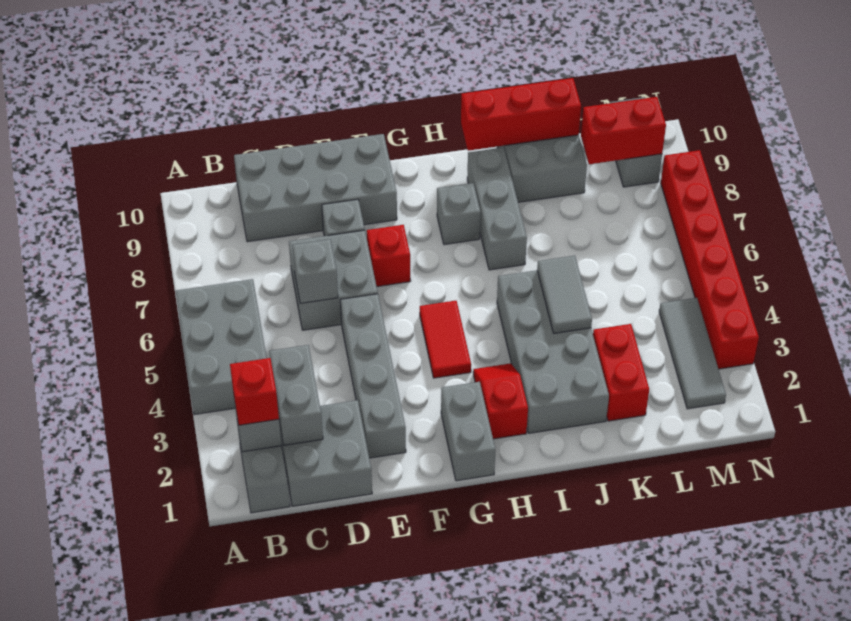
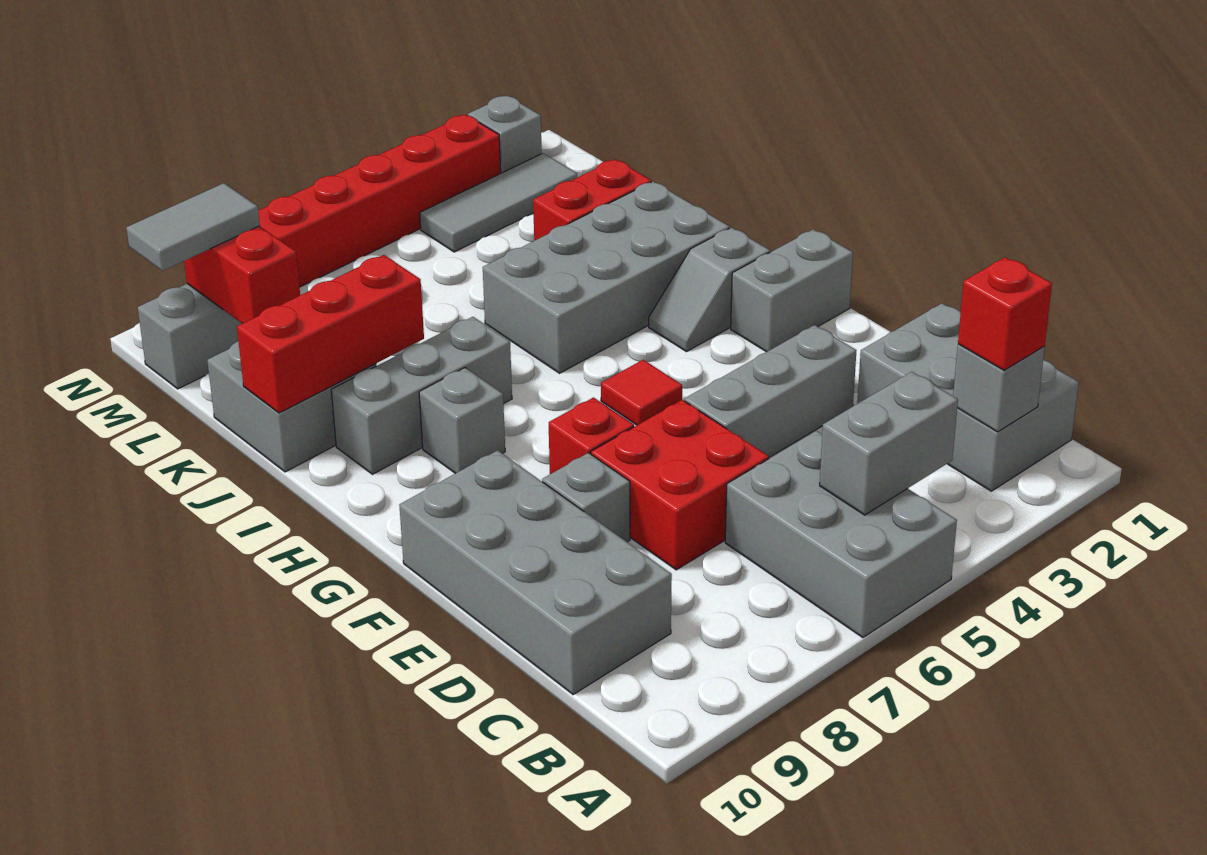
grey 2x3 brick [176,279,267,415] -> grey 2x3 brick turned to [725,431,957,638]
grey 1x2 brick [269,345,323,445] -> grey 1x2 brick moved to [820,372,958,515]
grey 2x2 brick [289,230,378,330] -> red 2x2 brick [591,400,769,570]
grey 1x1 brick [292,239,338,303] -> grey 1x1 brick moved to [468,96,542,173]
grey 1x4 brick [340,294,406,458] -> grey 1x3 brick [684,325,856,457]
red 1x2 tile [420,301,471,378] -> red 1x1 tile [601,360,682,425]
red 1x2 slope [473,363,528,439] -> grey 1x2 slope [649,228,770,352]
red 1x3 brick [461,78,581,151] -> red 1x3 brick turned to [237,255,424,413]
grey 1x2 tile [537,256,592,333] -> grey 1x2 tile moved to [126,183,260,271]

